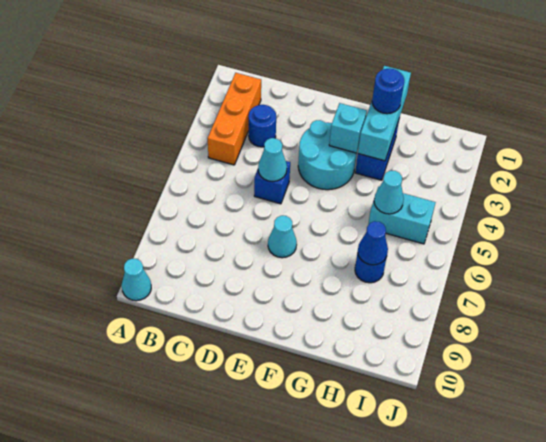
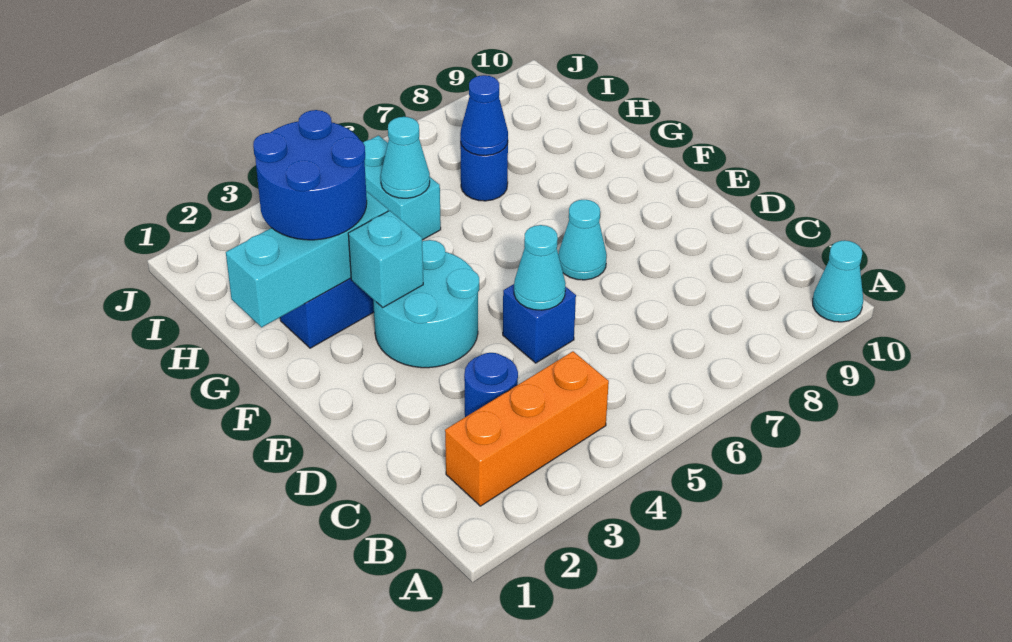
blue 1x1 round brick [372,69,404,114] -> blue 2x2 round brick [253,110,367,240]

